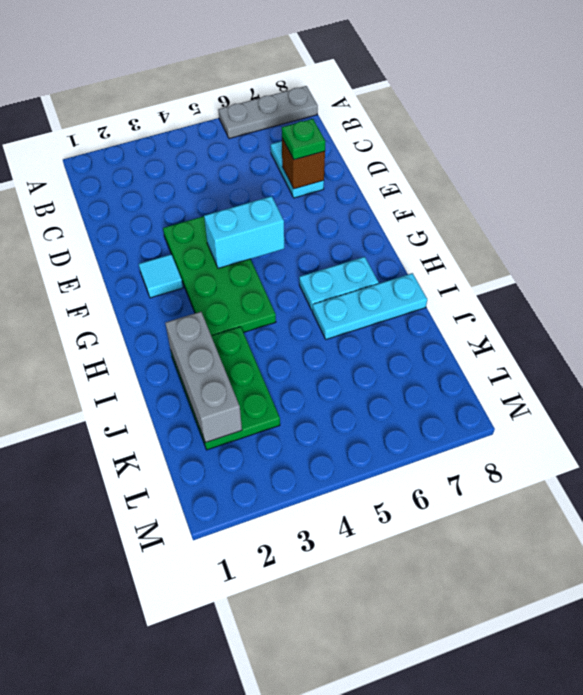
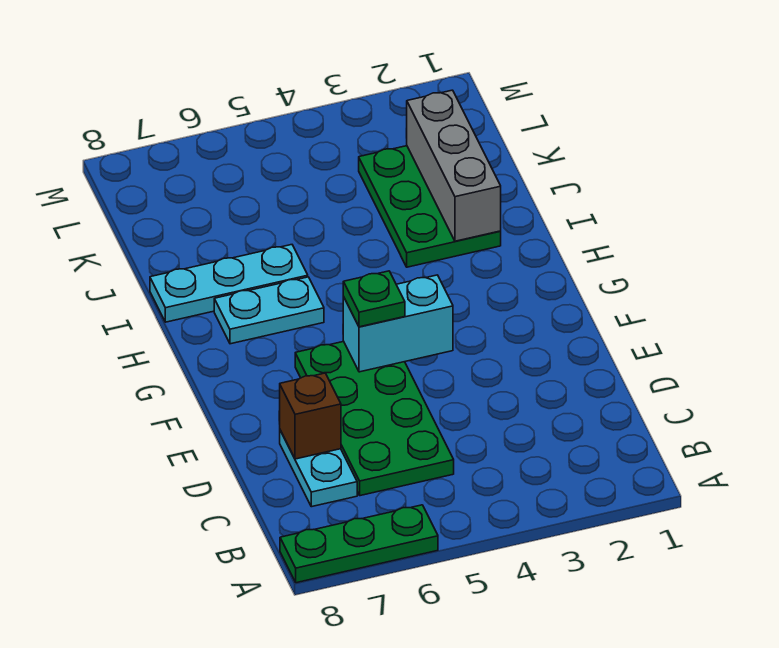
grey 1x3 plate [218,86,318,139] -> green 1x3 plate [280,505,438,583]
green 1x1 plate [282,119,325,160] -> green 1x1 plate moved to [343,271,405,327]
green 2x4 plate [163,216,276,336] -> green 2x4 plate moved to [295,341,454,496]
cyan 1x1 tile [139,254,183,298] -> none

